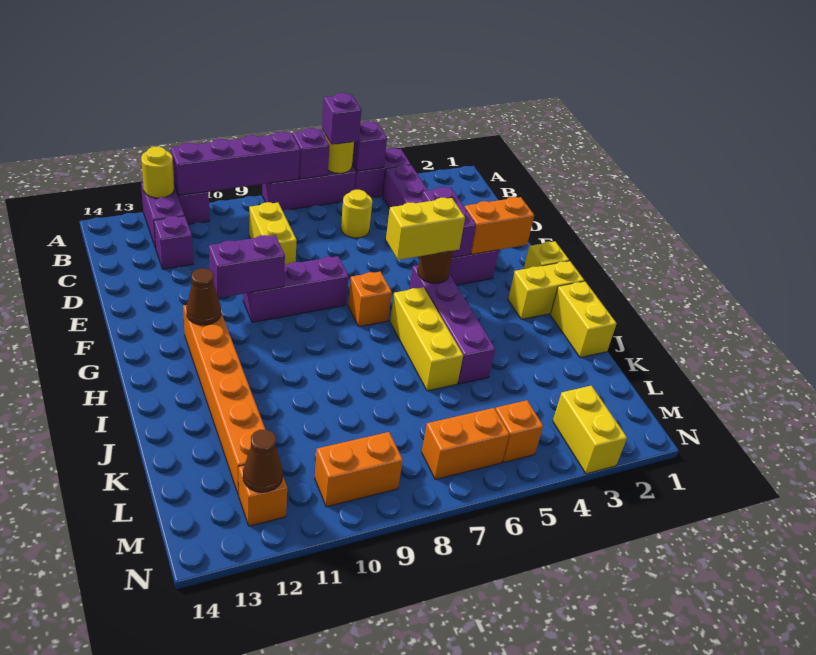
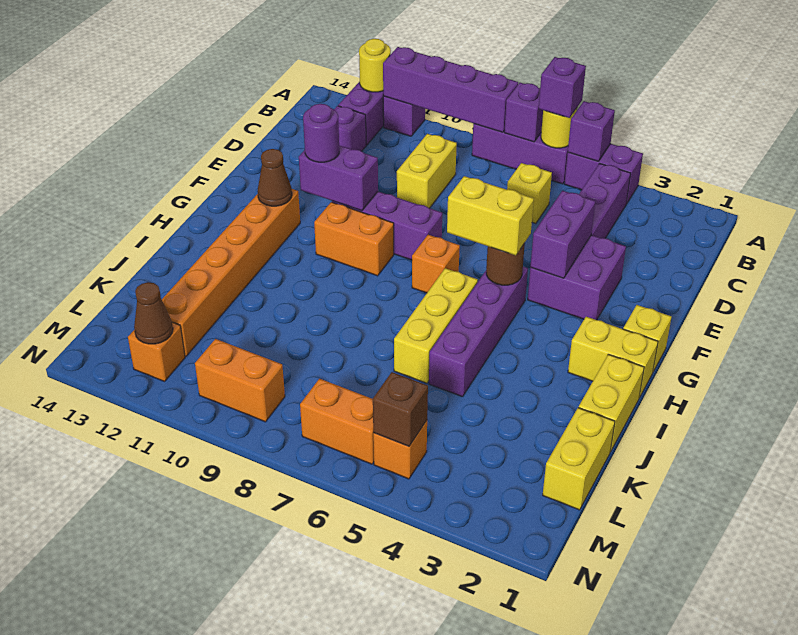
yellow 1x1 round brick [341,190,372,238] -> yellow 1x1 brick [507,163,552,224]
orange 1x2 brick [465,197,534,254] -> orange 1x2 brick moved to [314,202,394,276]
none -> purple 1x1 round brick [303,104,339,162]
yellow 1x2 brick [553,386,627,474] -> yellow 1x2 brick moved to [543,408,615,510]
none -> brown 1x1 brick [373,372,428,446]

